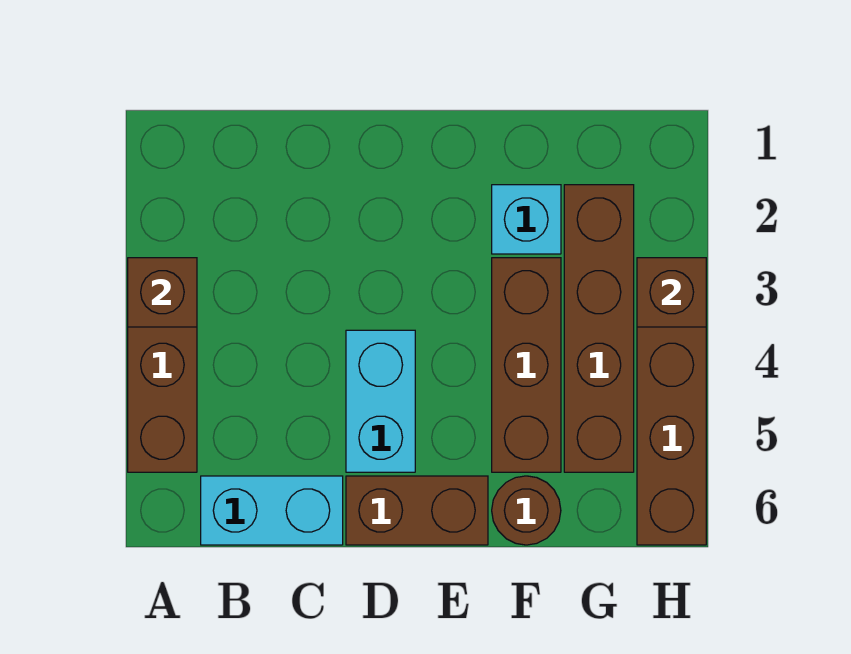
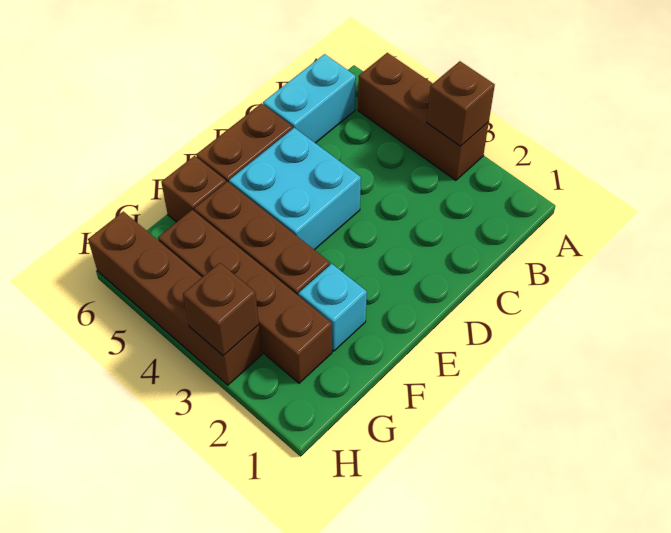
cyan 1x2 brick [346,330,415,472] -> cyan 2x2 brick [229,128,361,250]
brown 1x1 round brick [492,476,561,545] -> brown 1x1 brick [161,156,226,222]

